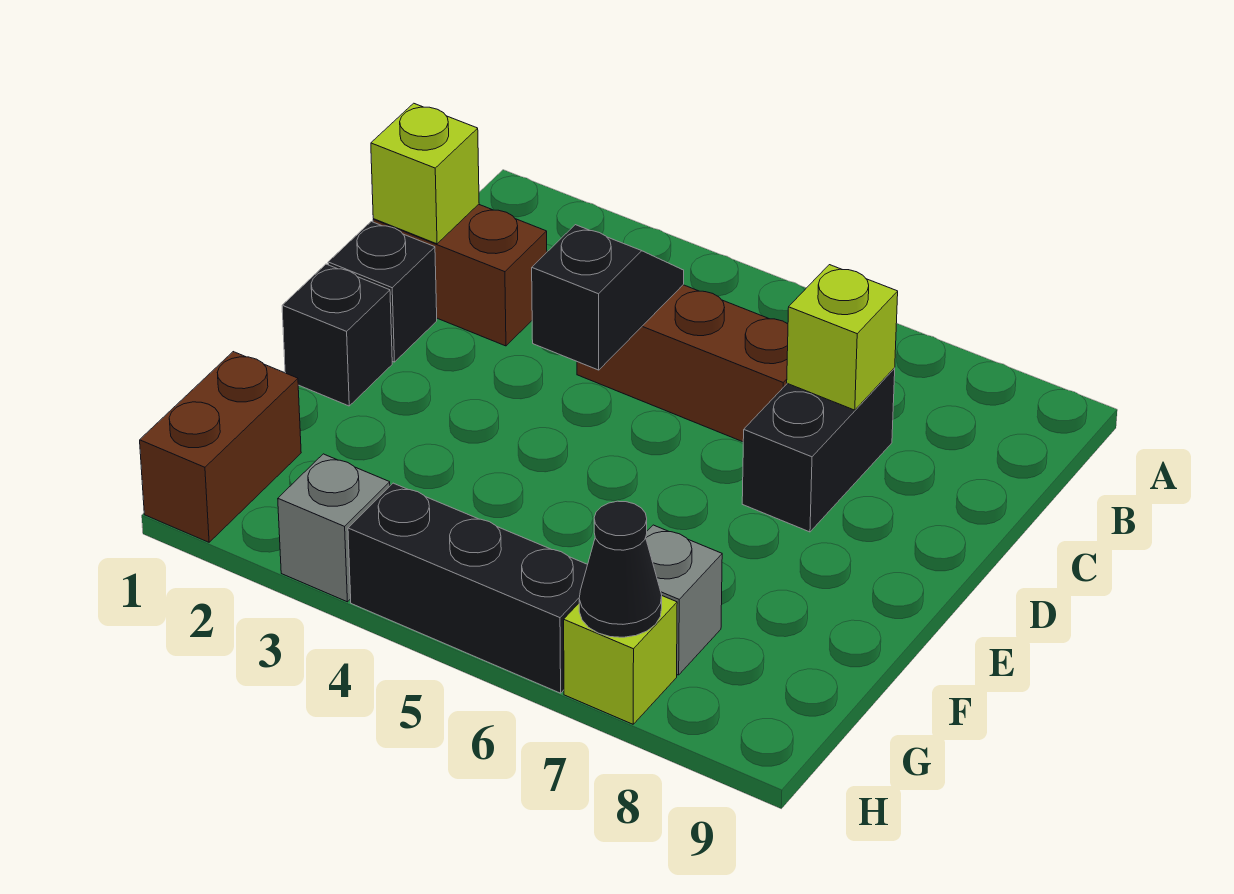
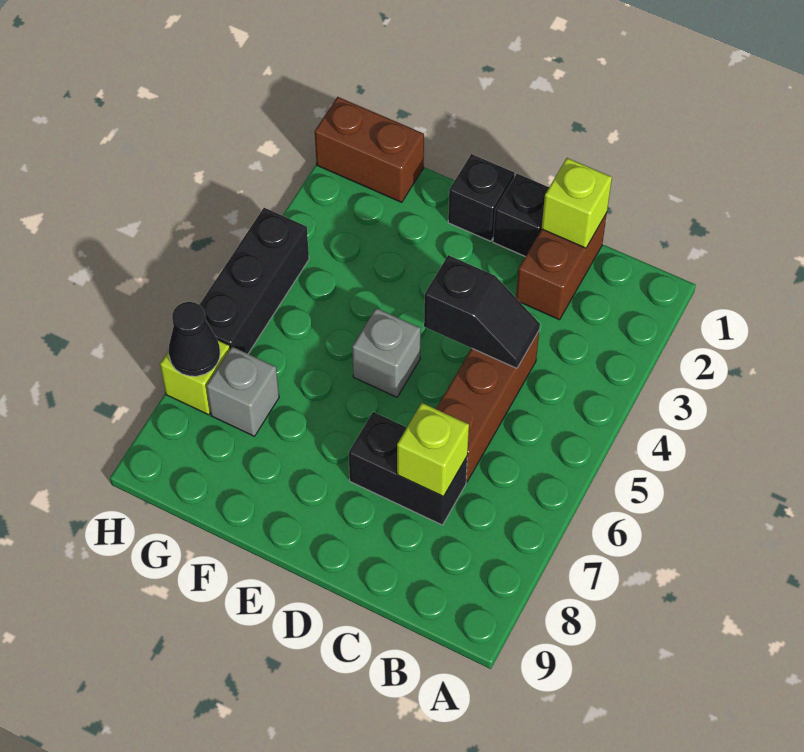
grey 1x1 brick [278,454,390,602] -> grey 1x1 brick moved to [352,308,421,397]

